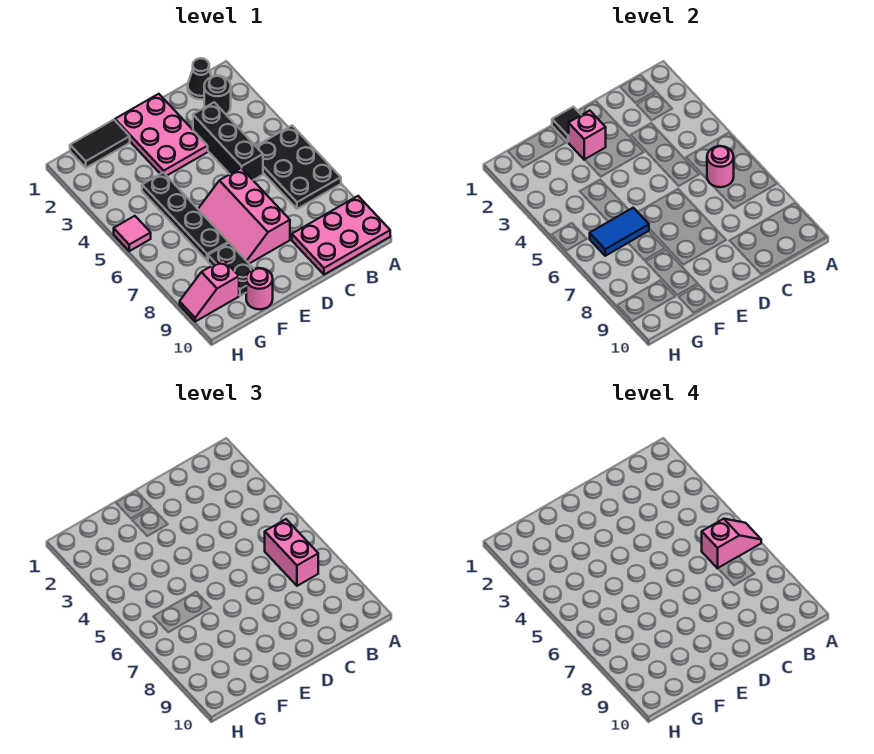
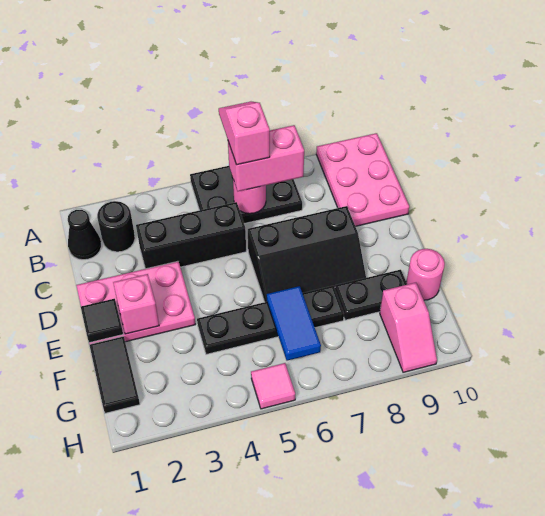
pink 2x3 slope [198,168,290,264] -> black 2x3 slope [248,206,366,302]

